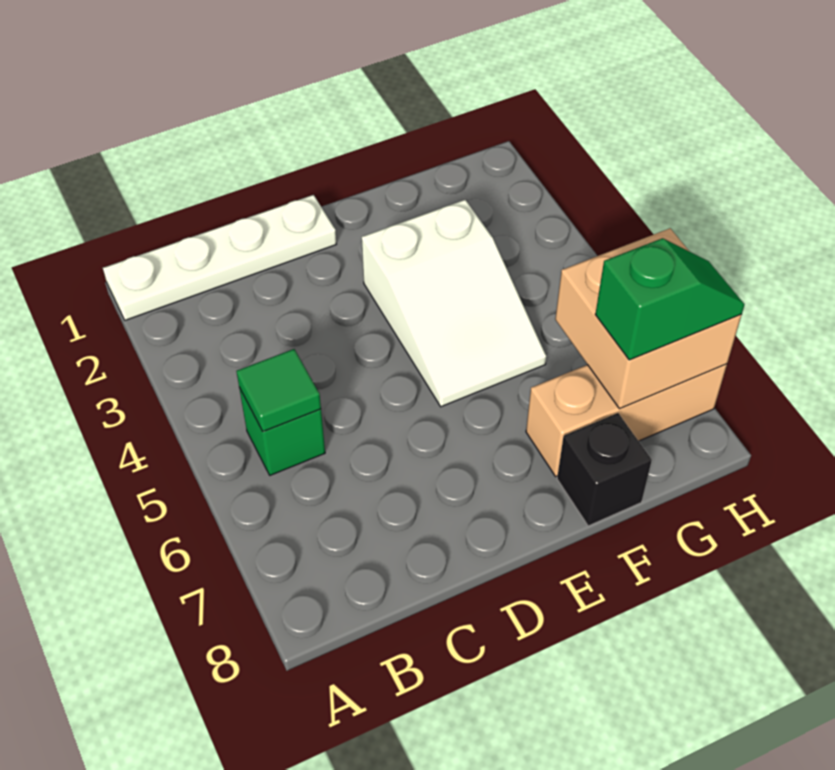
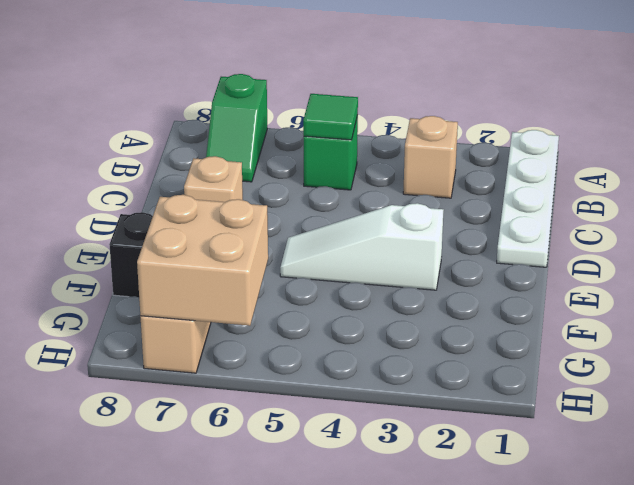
none -> tan 1x1 brick [403,116,458,198]
none -> tan 1x1 brick [184,156,243,202]
white 2x3 slope [362,200,546,407] -> white 1x3 slope [280,203,443,290]
green 1x2 slope [595,238,745,360] -> green 1x2 slope moved to [206,74,267,182]

